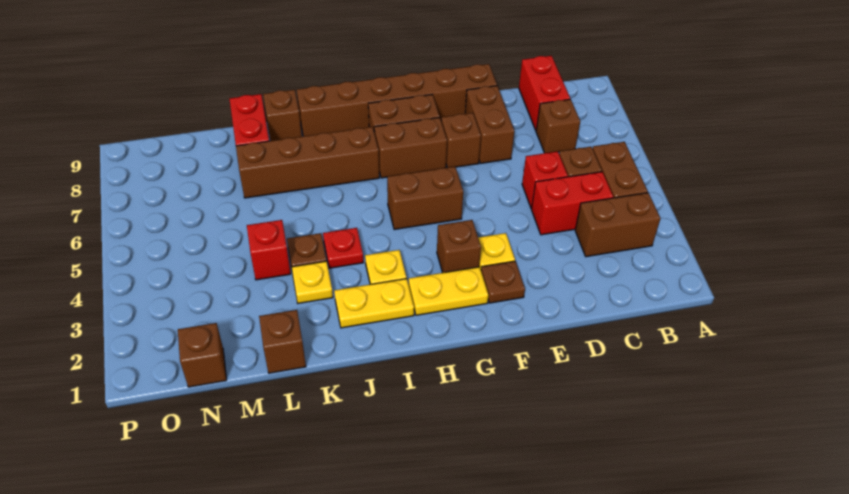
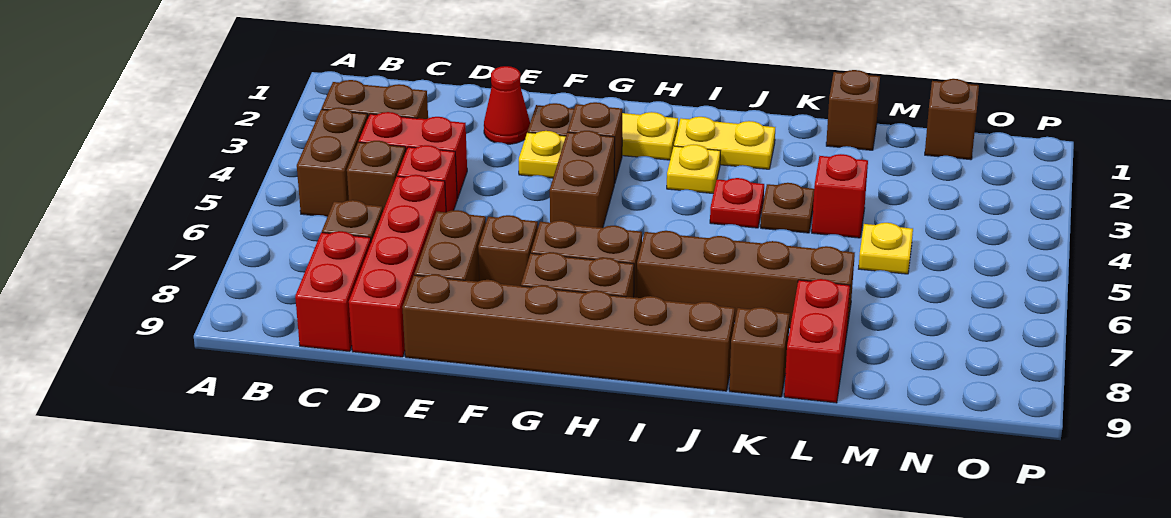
none -> red 1x4 brick [349,175,446,357]
none -> red 1x1 cone [484,66,530,144]
brown 1x2 brick [387,167,463,230] -> brown 1x2 brick turned to [550,131,615,228]
yellow 1x1 plate [292,261,333,303] -> yellow 1x1 plate moved to [859,223,913,274]

